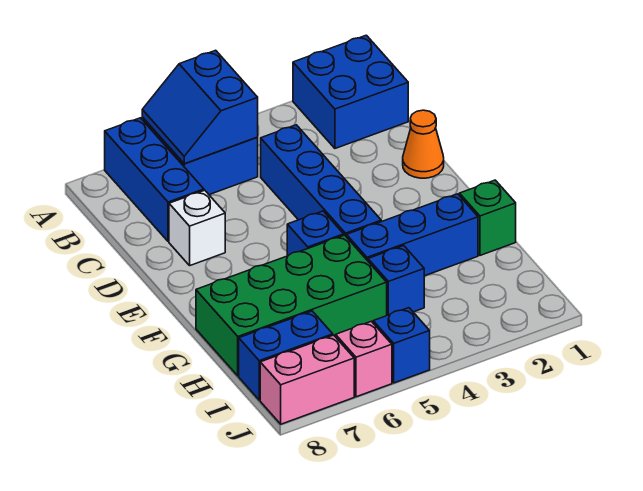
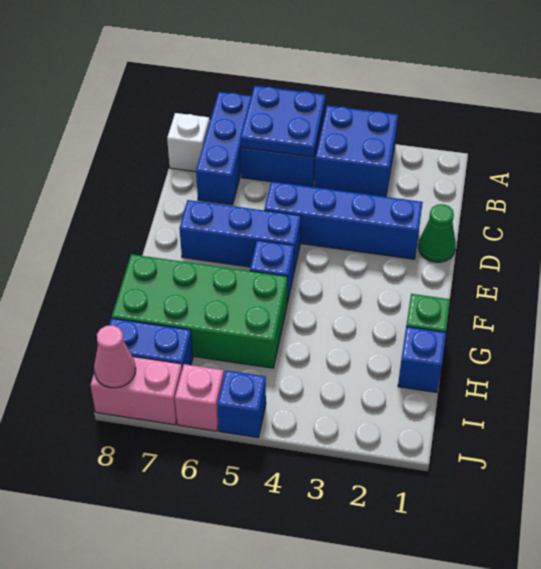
blue 2x2 brick [293,35,408,148] -> blue 2x2 brick moved to [314,106,398,197]
blue 2x2 slope [142,50,258,164] -> blue 2x2 plate [241,86,325,157]
blue 1x4 brick [261,125,381,237] -> blue 1x4 brick turned to [264,182,423,259]
orange 1x1 cone [403,110,444,178] -> green 1x1 cone [419,204,456,262]
white 1x1 brick [169,190,225,265] -> white 1x1 brick moved to [167,113,210,172]
blue 1x3 brick [347,194,478,276] -> blue 1x3 brick moved to [179,200,301,271]
blue 1x1 brick [368,246,424,315] -> blue 1x1 brick moved to [398,326,446,393]
none -> pink 1x1 cone [94,325,136,388]

